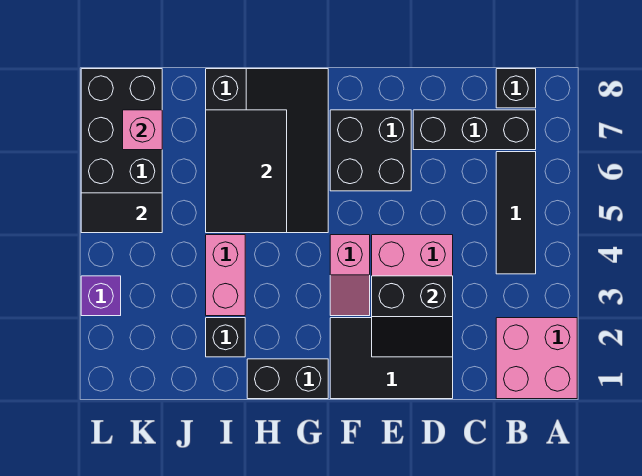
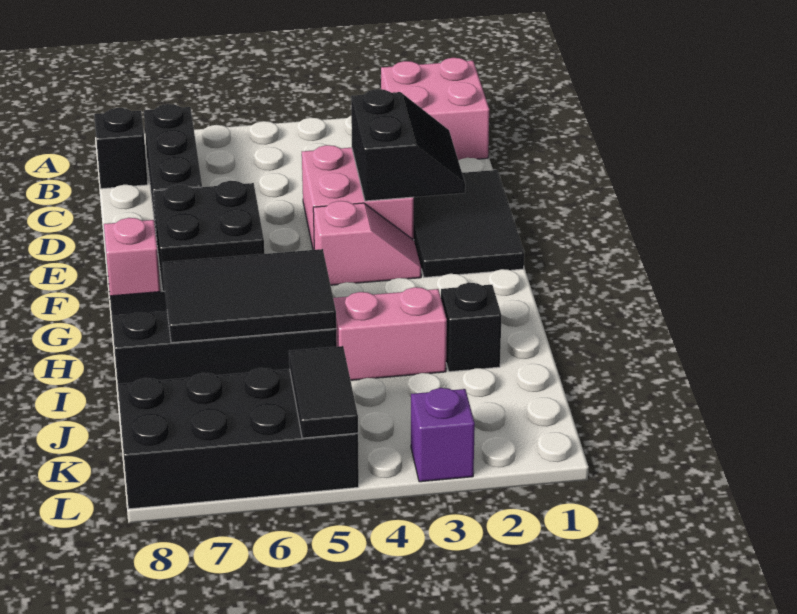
black 1x3 tile [496,152,536,274] -> none
black 1x2 brick [247,359,328,399] -> none
pink 1x1 brick [123,110,162,150] -> pink 1x1 brick moved to [104,218,160,296]

